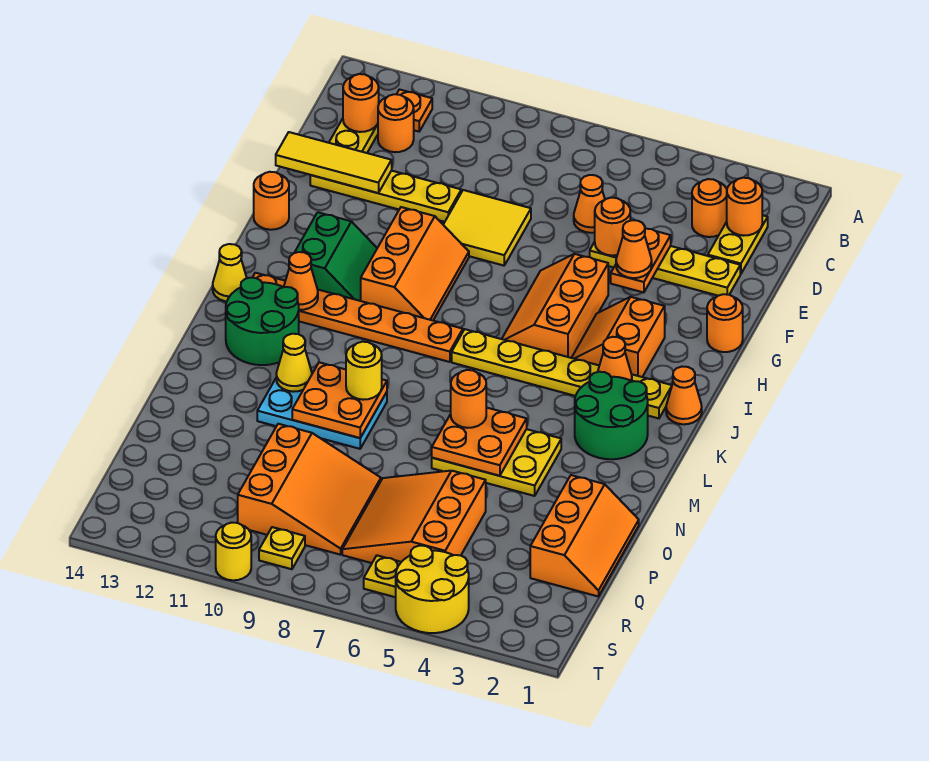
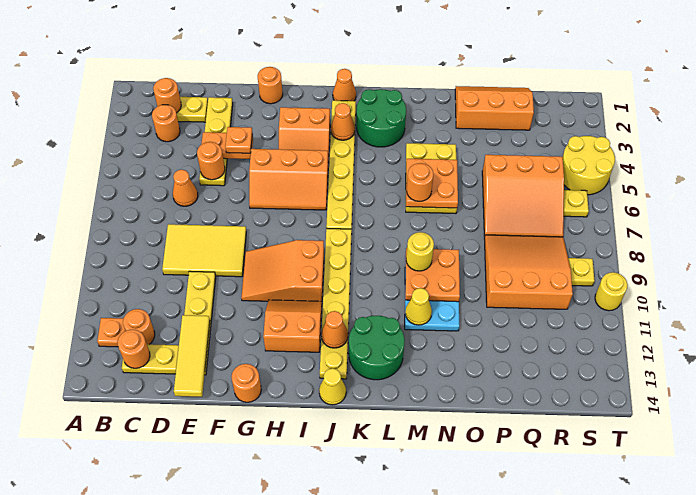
yellow 2x2 tile [443,190,531,266] -> yellow 2x3 tile [162,224,246,277]
orange 1x1 cone [616,220,652,278] -> orange 1x1 plate [225,127,252,153]
orange 2x3 slope [361,207,469,320] -> orange 2x3 slope turned to [241,240,324,301]
green 2x2 slope [295,212,377,301] -> orange 2x2 slope [263,300,322,352]
orange 1x6 plate [252,273,463,362] -> yellow 1x6 plate [320,228,352,379]

